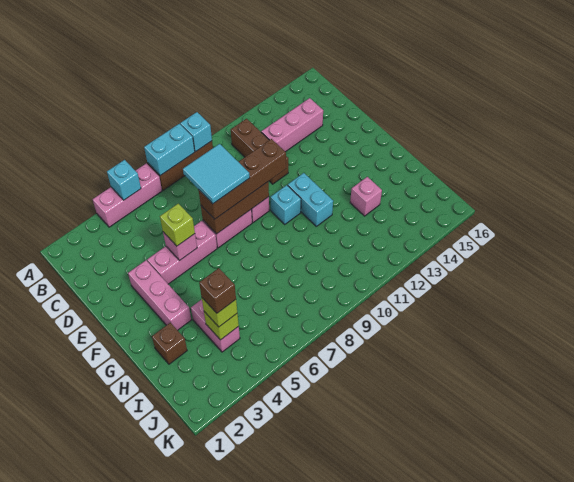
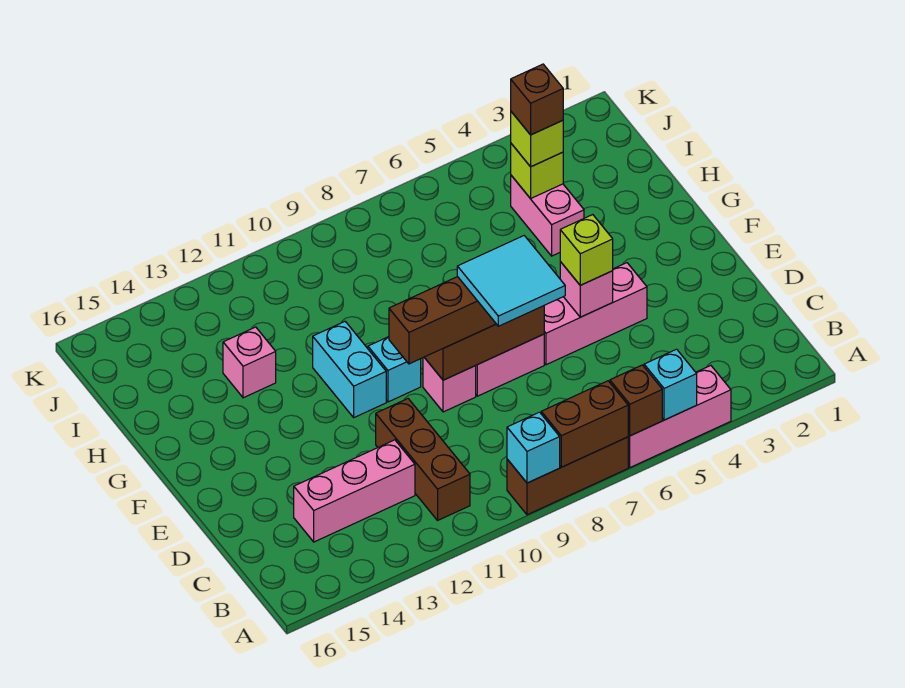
cyan 1x2 brick [144,124,195,176] -> brown 1x2 brick [541,381,628,467]
pink 1x3 brick [128,260,191,330] -> none
brown 1x1 brick [152,323,187,364] -> brown 1x1 brick moved to [610,365,662,436]

